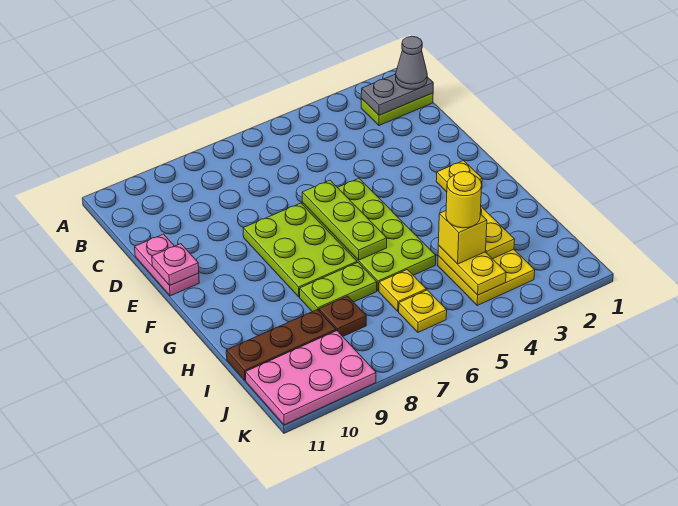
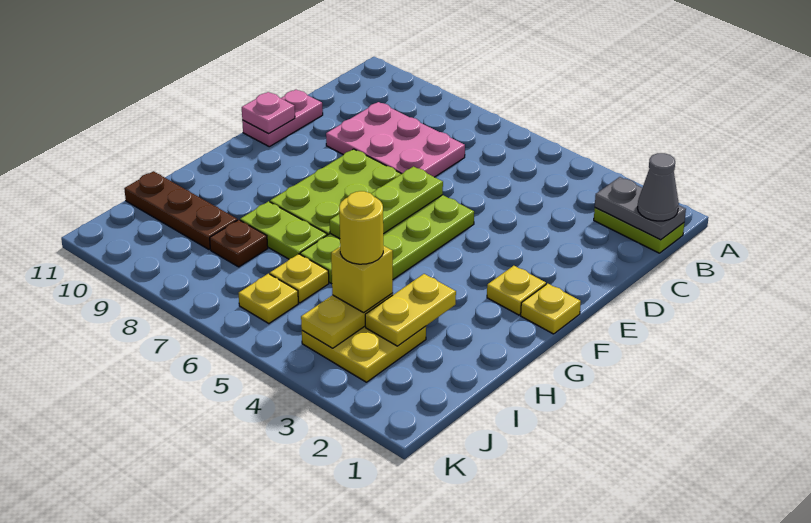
none -> yellow 1x1 plate [521,284,581,334]
pink 2x3 plate [246,331,376,425] -> pink 2x3 plate moved to [326,102,465,177]

